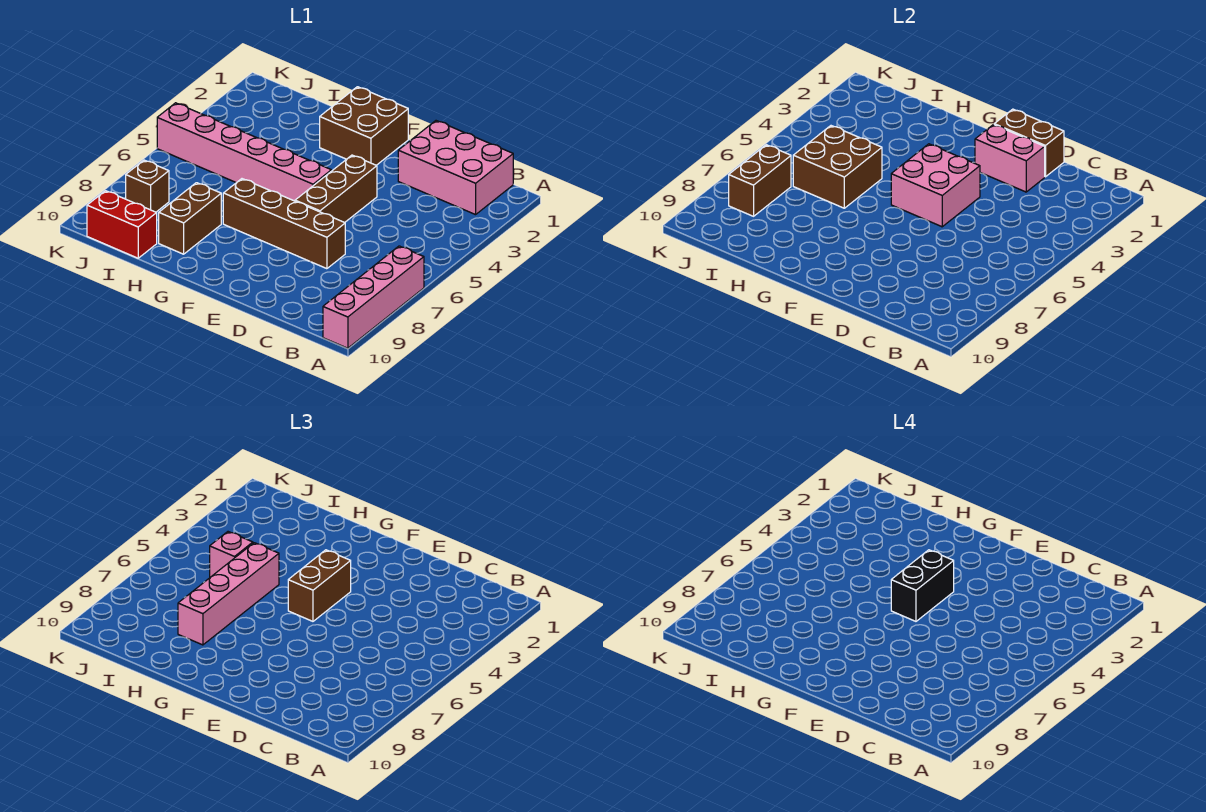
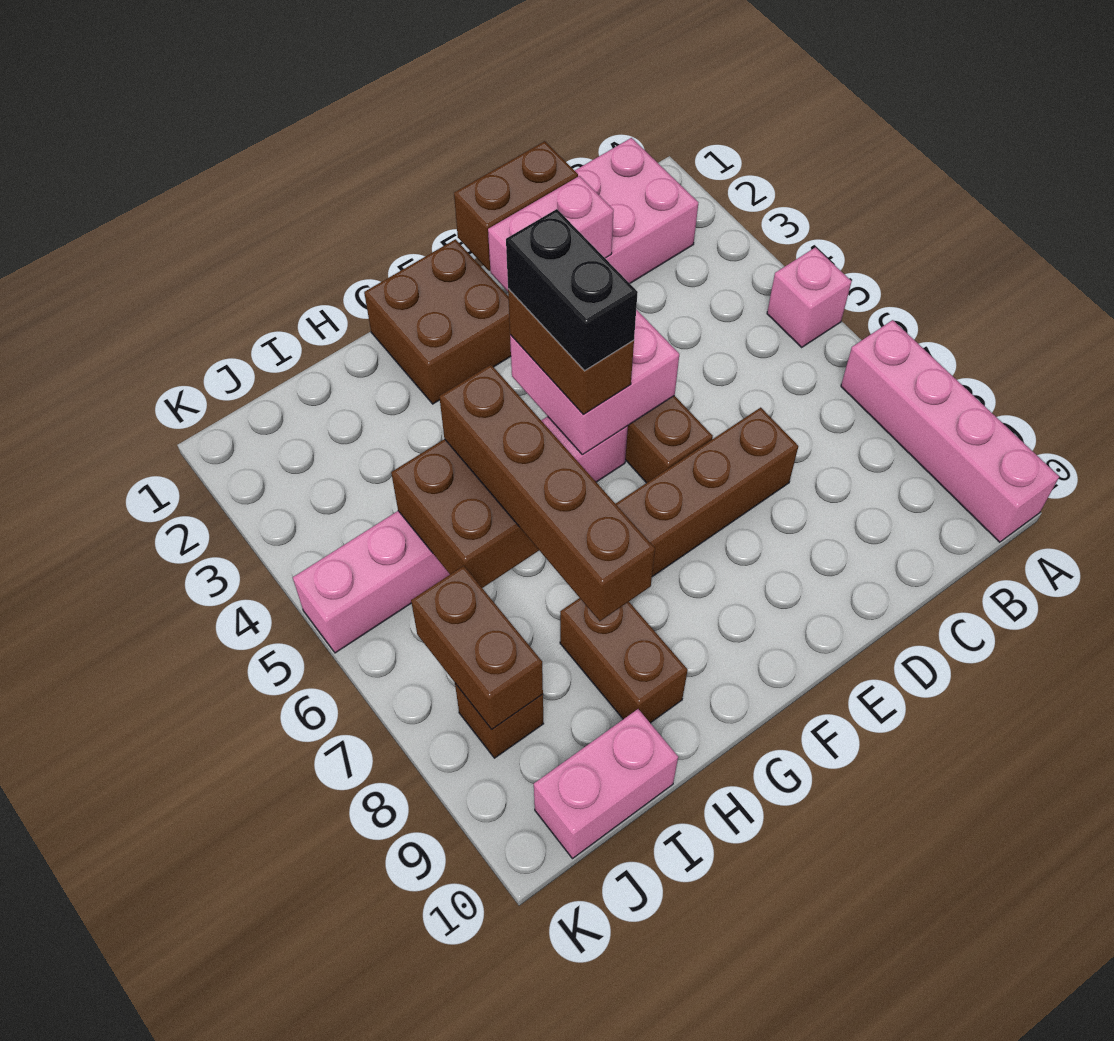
pink 1x4 brick [178,543,279,645] -> brown 1x4 brick [439,365,655,621]
pink 1x1 brick [210,532,253,577] -> pink 1x1 brick moved to [767,247,852,347]
red 1x2 brick [87,191,157,258] -> pink 1x2 brick [534,709,678,859]

